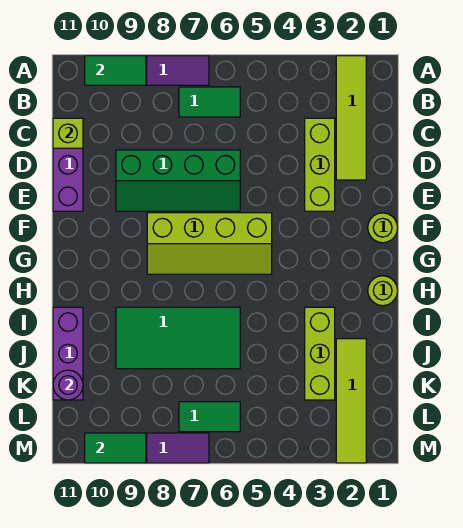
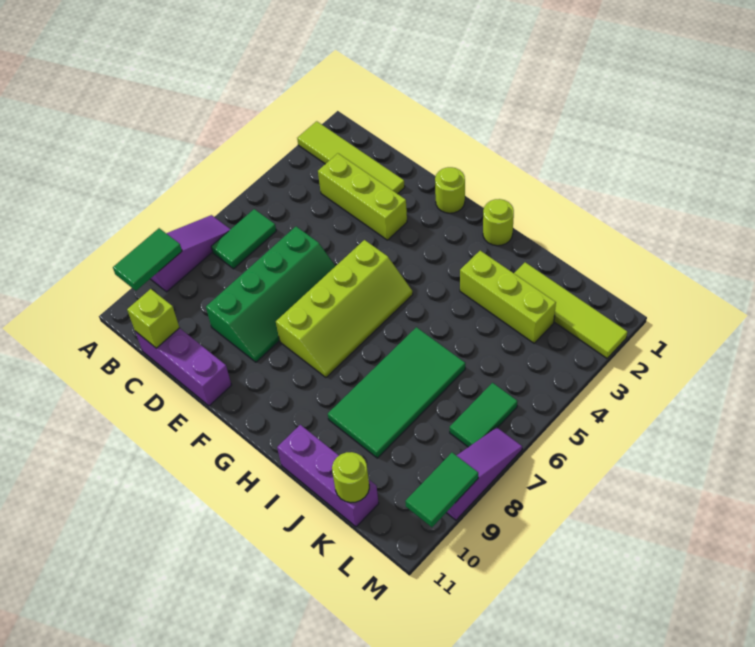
purple 1x1 round brick [53,370,83,400] -> lime 1x1 round brick [332,452,369,503]

